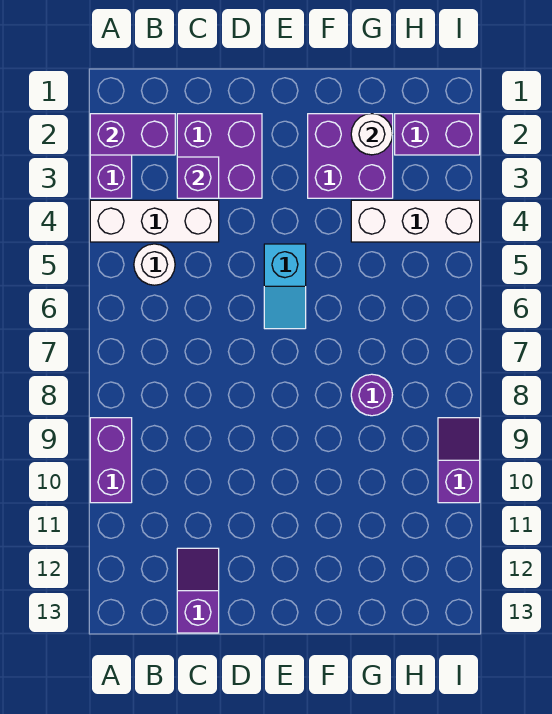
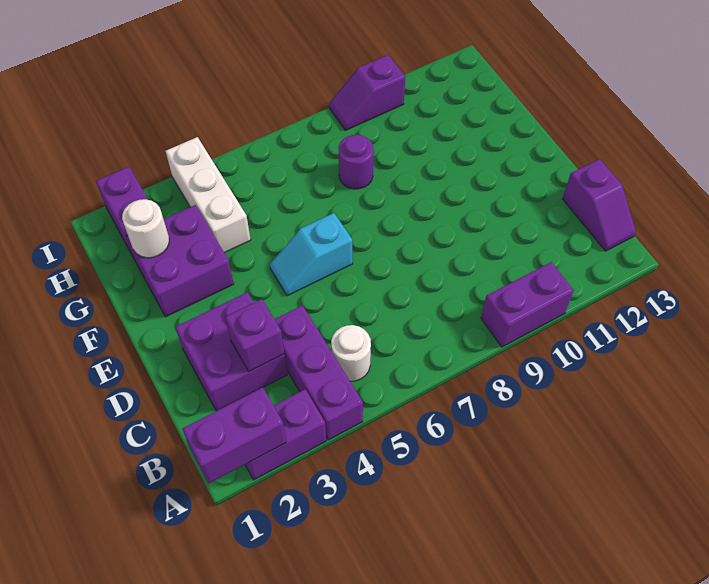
purple 1x2 brick [90,114,175,155] -> purple 1x2 brick turned to [182,388,286,484]
white 1x3 brick [90,200,219,242] -> purple 1x3 brick [275,305,363,440]
purple 1x2 slope [177,548,219,633] -> purple 1x2 slope turned to [563,159,636,251]
cyan 1x2 slope [264,244,306,329] -> cyan 1x2 slope turned to [270,213,353,296]

